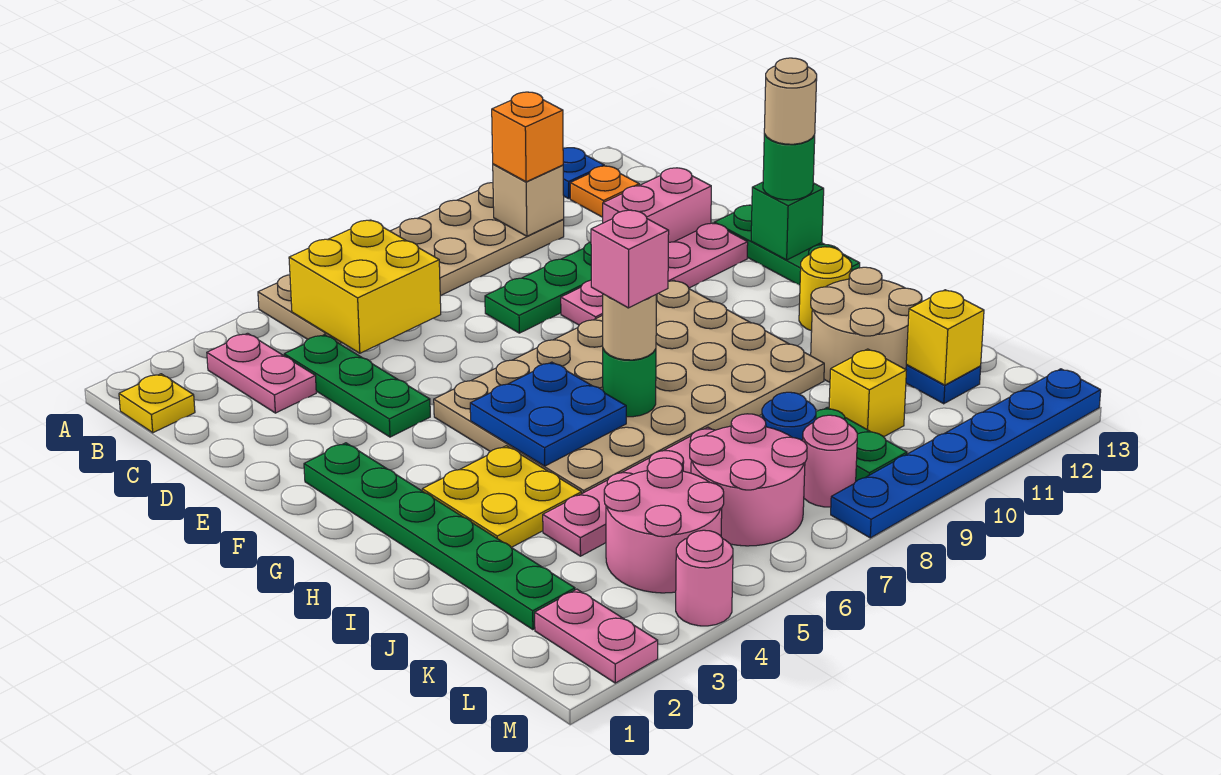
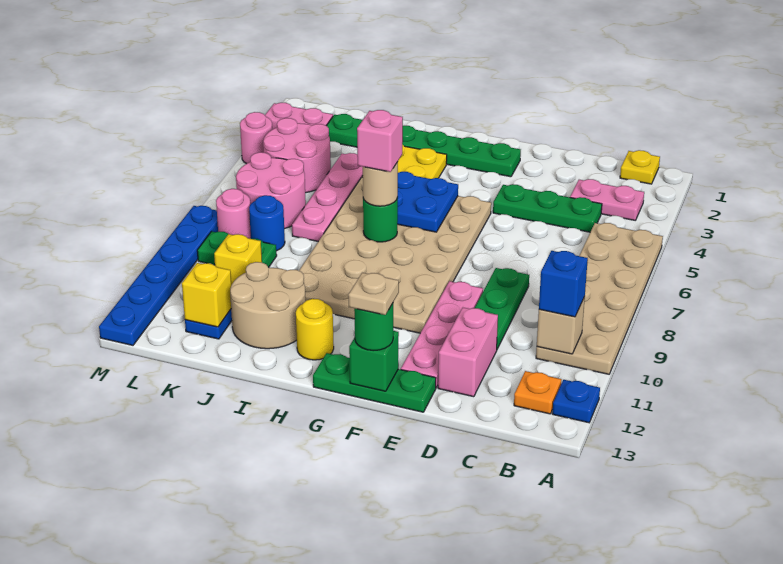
yellow 2x2 brick [289,220,441,353] -> none
orange 1x1 brick [492,92,563,182] -> blue 1x1 brick [539,251,588,317]
tan 1x1 round brick [764,58,817,144] -> tan 1x1 plate [348,273,399,315]

